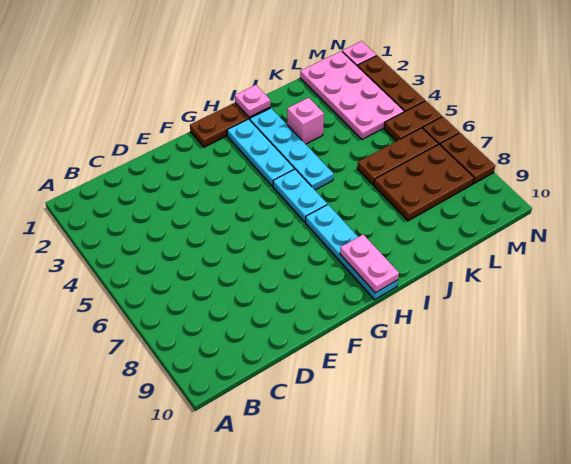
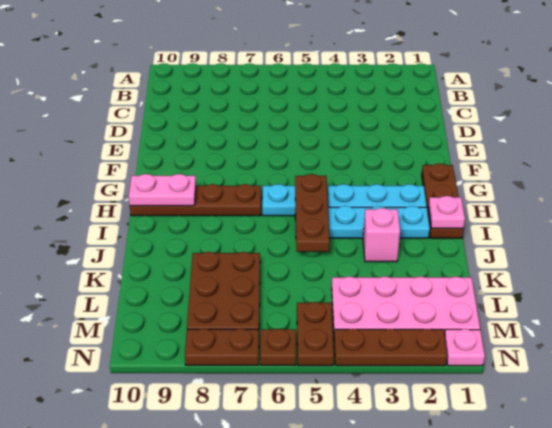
cyan 1x4 plate [306,205,398,300] -> brown 1x4 plate [130,184,261,216]
brown 1x3 plate [357,128,438,185] -> brown 1x3 plate moved to [295,174,330,252]

